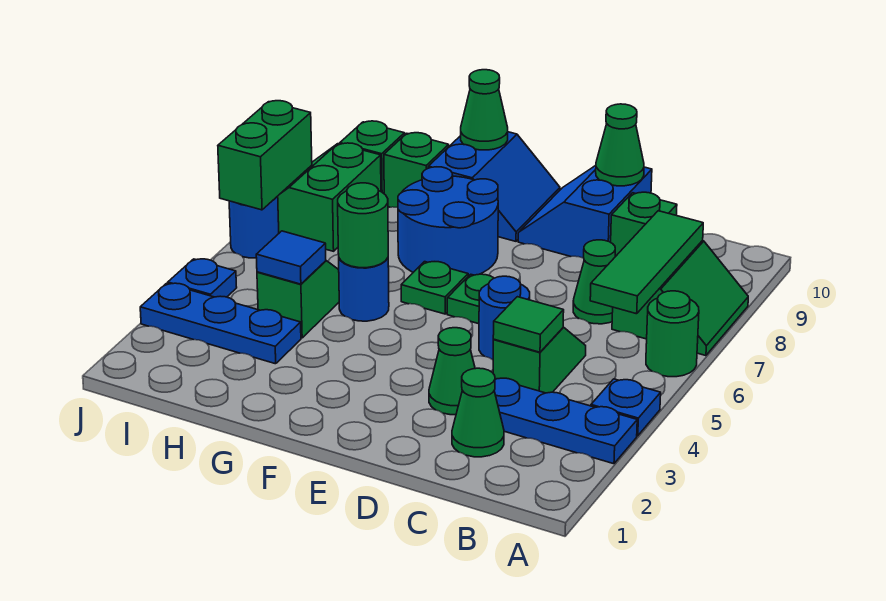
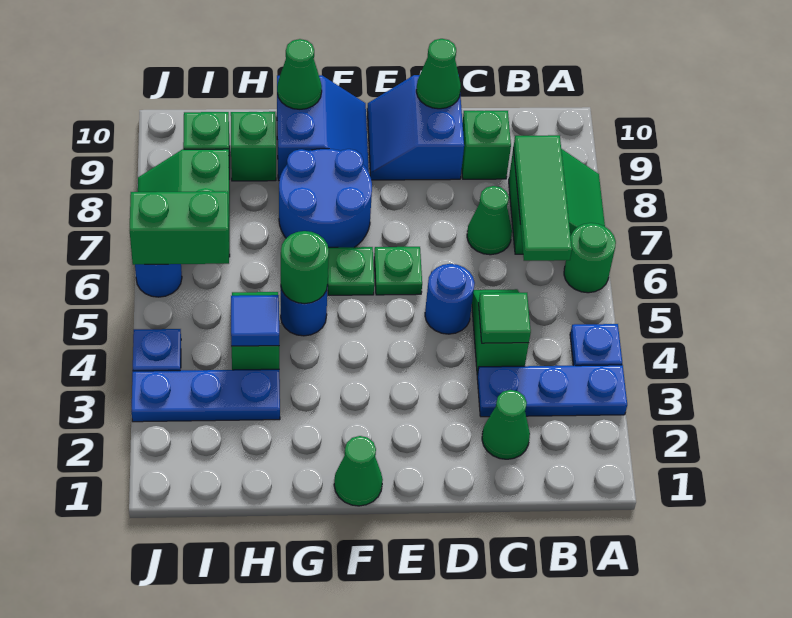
green 1x1 cone [429,328,475,415] -> green 1x1 cone moved to [334,436,383,506]
green 1x2 brick [218,101,312,210] -> green 1x2 brick turned to [130,191,229,265]

